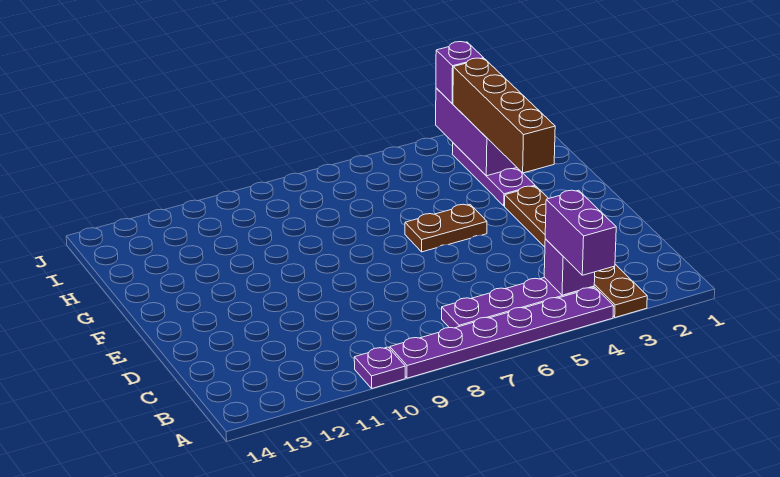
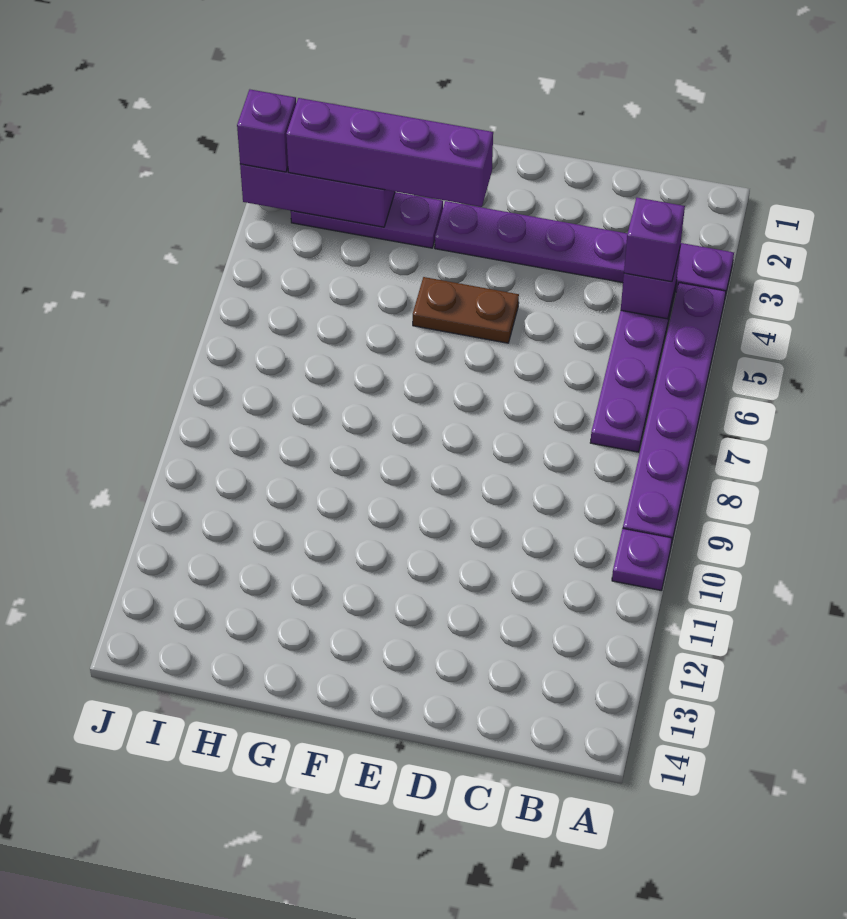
brown 1x6 plate [505,186,647,317] -> purple 1x6 plate [435,201,734,297]
purple 1x2 brick [545,190,616,275] -> purple 1x1 brick [624,198,685,282]
brown 1x4 brick [453,58,555,173] -> purple 1x4 brick [286,98,493,207]
brown 1x2 plate [405,204,487,252] -> brown 1x2 plate turned to [413,277,519,343]

